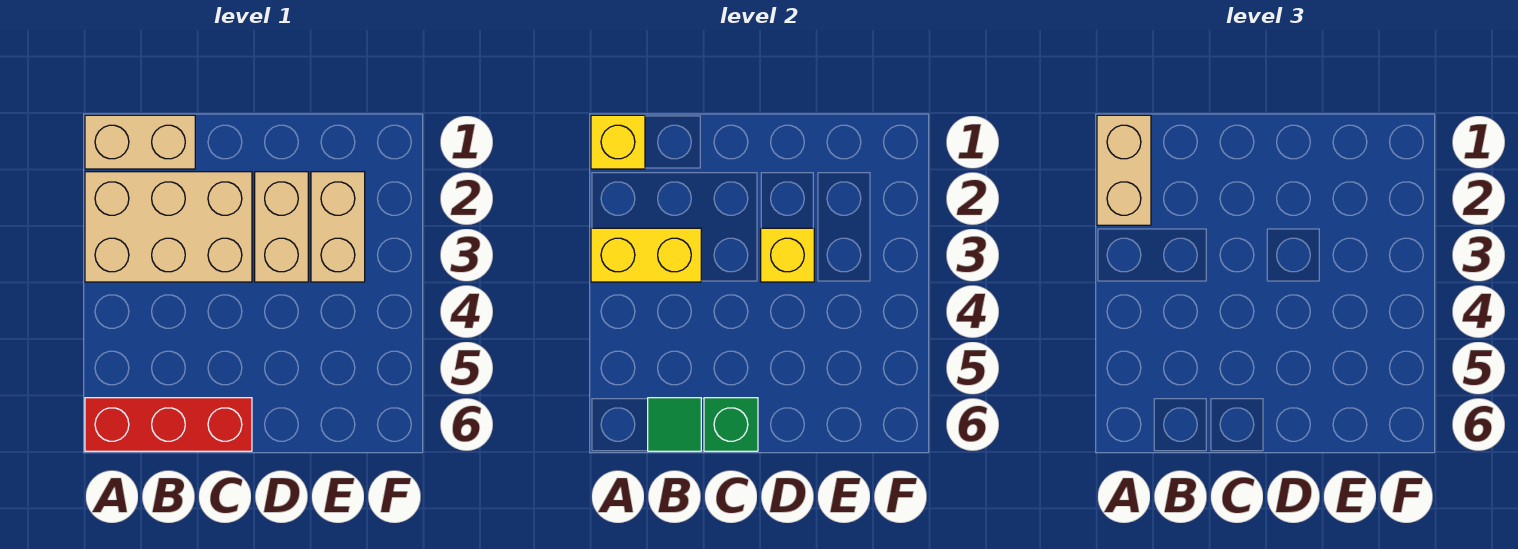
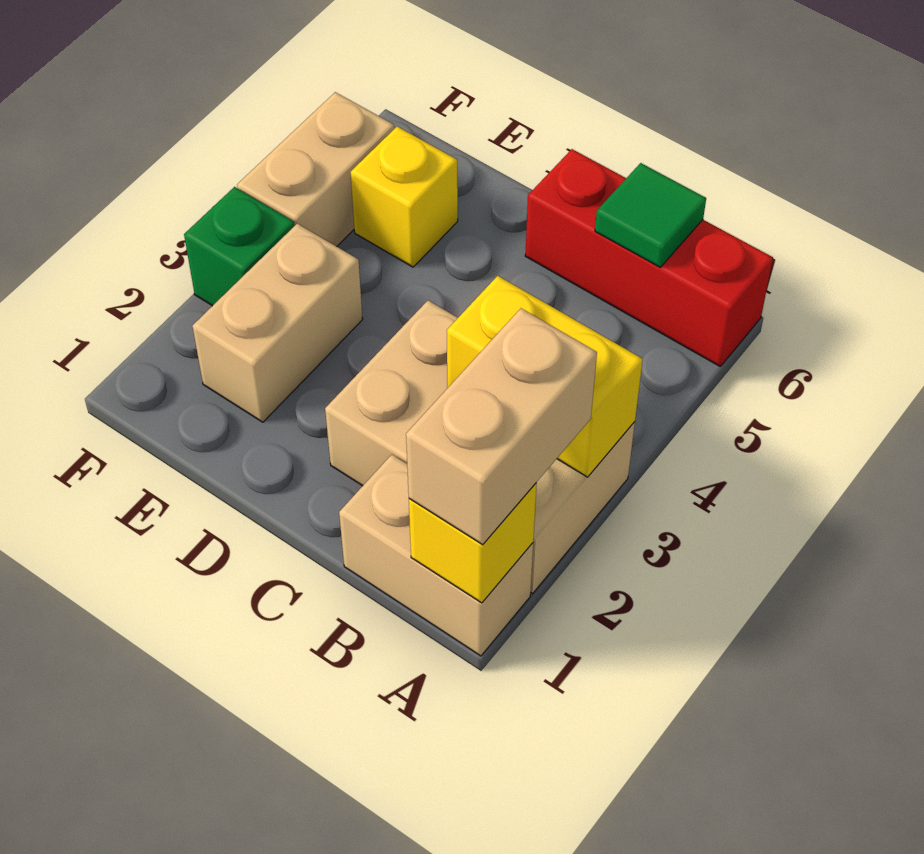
green 1x1 brick [704,398,758,451] -> green 1x1 brick moved to [184,187,295,306]
tan 1x2 brick [255,172,308,282] -> tan 1x2 brick moved to [237,92,394,246]
yellow 1x1 brick [761,228,814,282] -> yellow 1x1 brick moved to [351,126,458,267]

